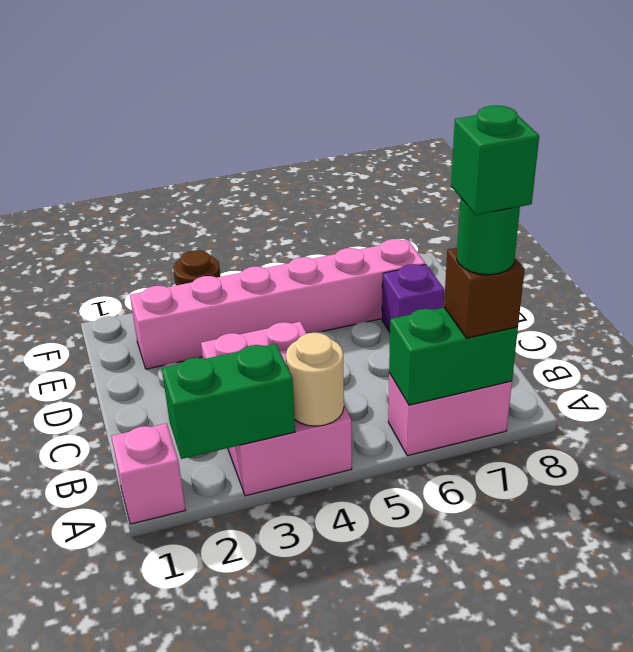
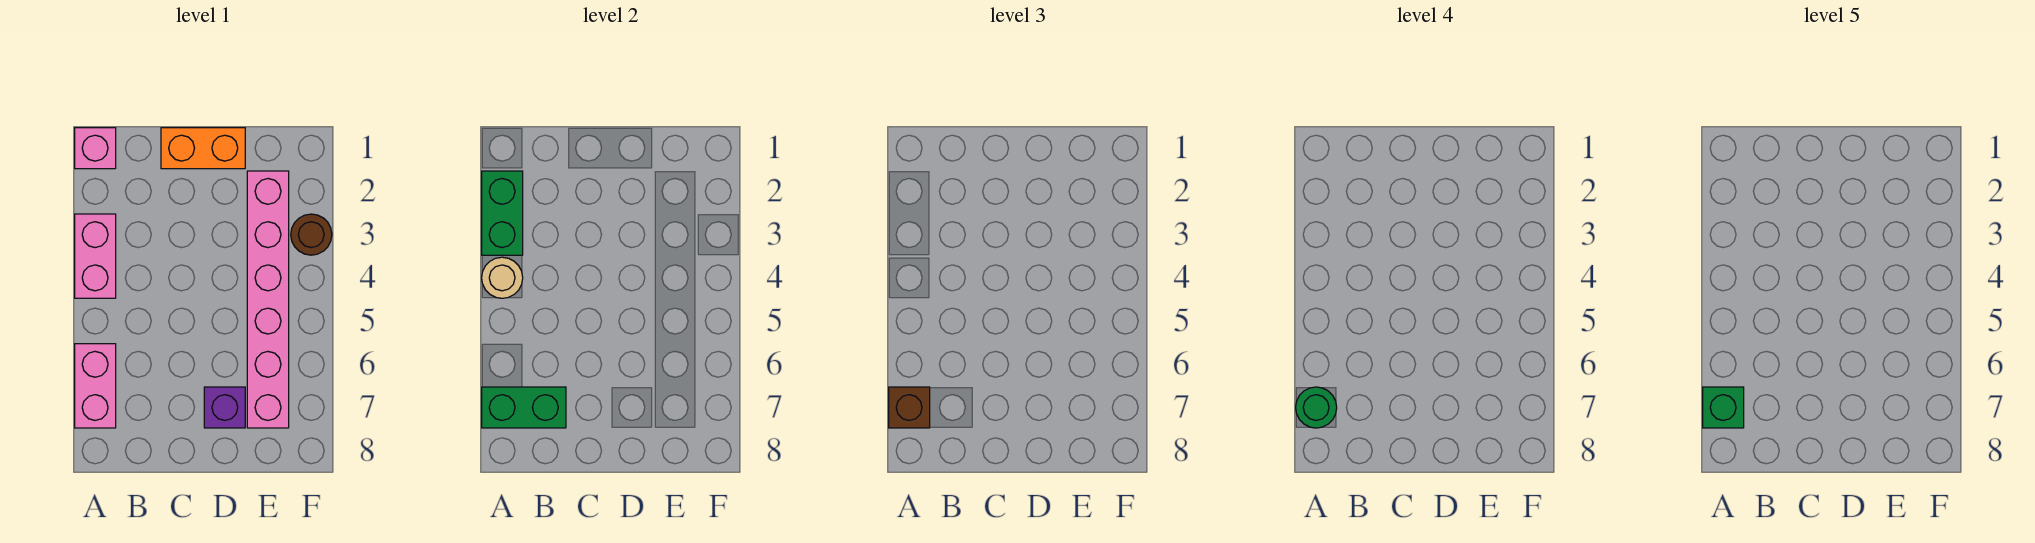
pink 2x3 brick [201,322,352,496] -> pink 1x2 brick [75,214,116,298]
green 1x2 brick [389,308,518,405] -> green 1x2 brick turned to [482,387,566,428]
none -> orange 1x2 brick [161,128,245,169]

